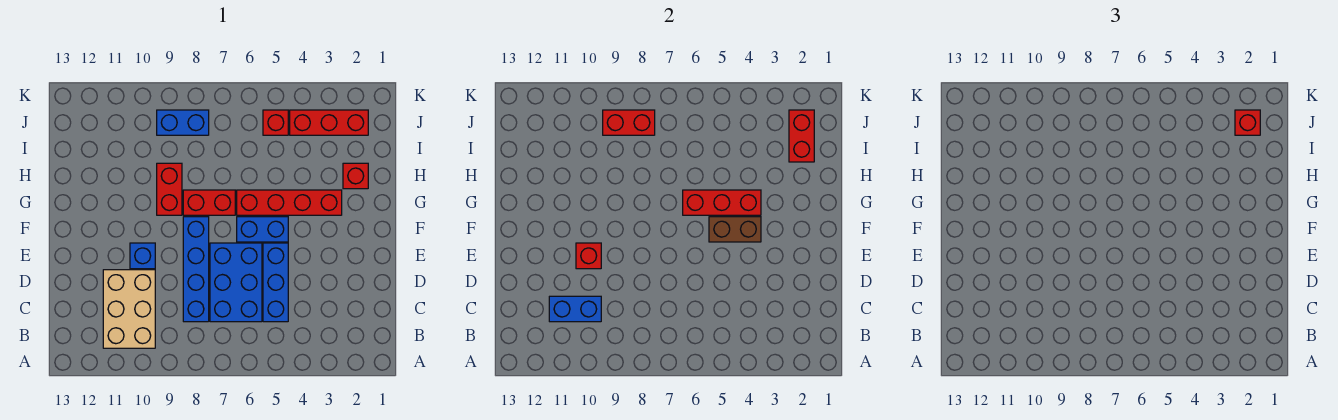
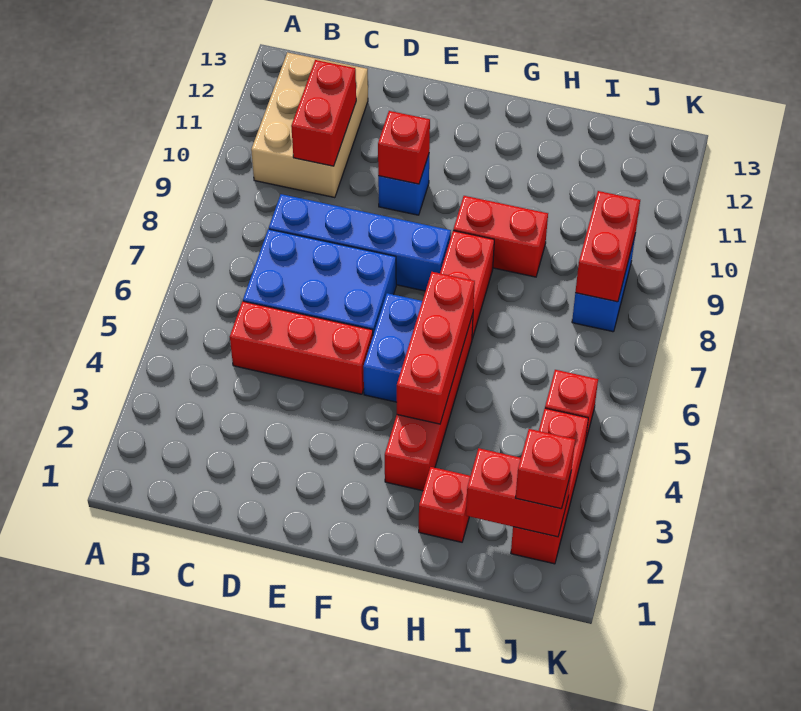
tan 2x3 brick [103,270,155,348] -> tan 2x3 brick turned to [251,52,368,198]
blue 1x3 brick [263,243,288,322] -> red 1x3 brick [230,301,373,394]
blue 1x2 brick [549,296,601,322] -> red 1x2 brick [291,60,356,166]
brown 1x2 brick [709,217,761,242] -> none

